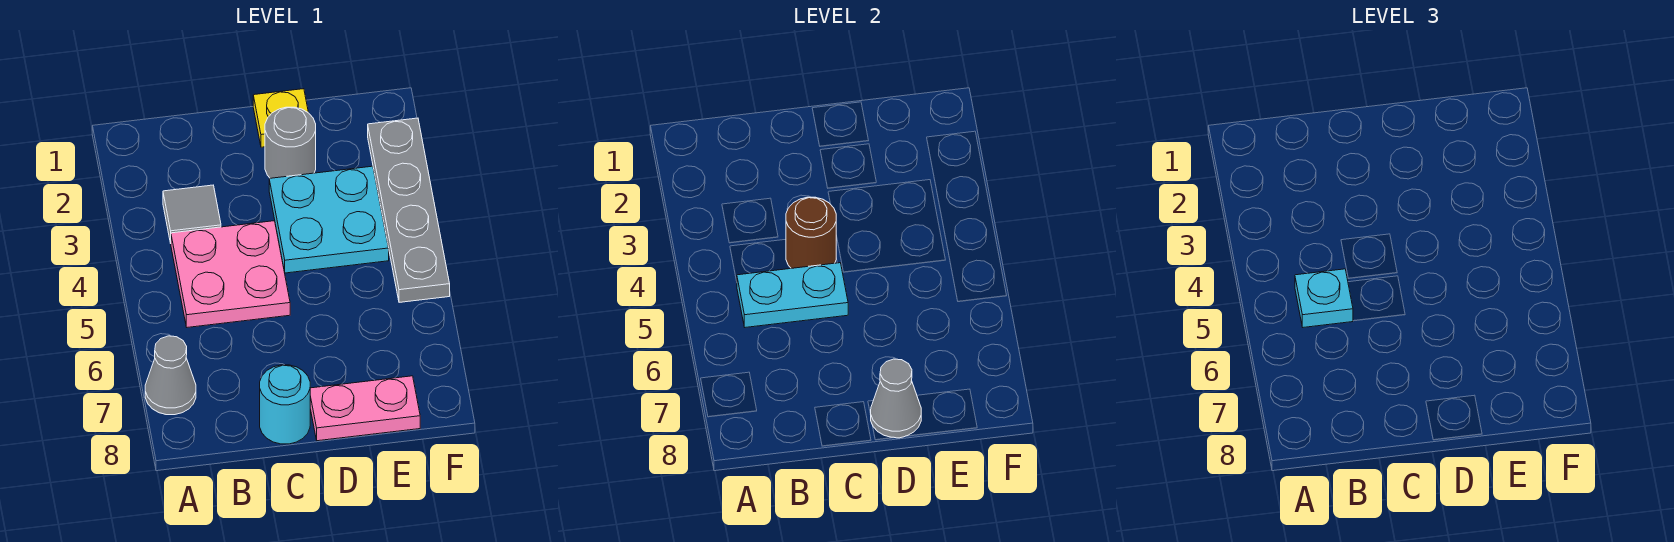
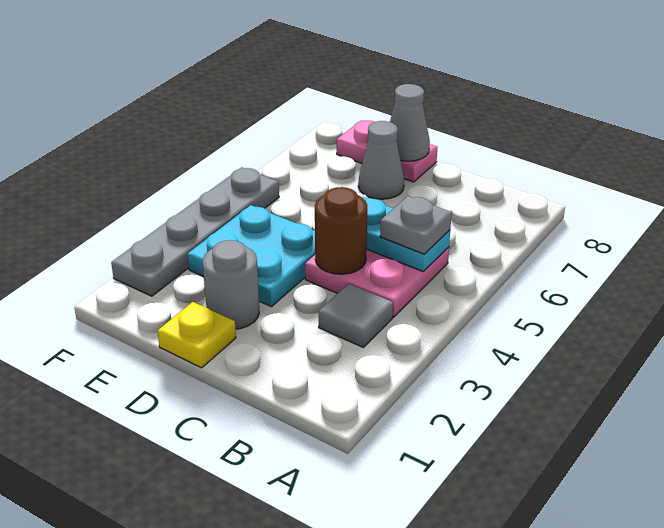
grey 1x1 cone [145,336,196,415] -> grey 1x1 cone moved to [358,121,404,199]
cyan 1x1 plate [1295,269,1353,327] -> grey 1x1 plate [380,196,452,254]
cyan 1x1 round brick [260,365,310,444] -> none

